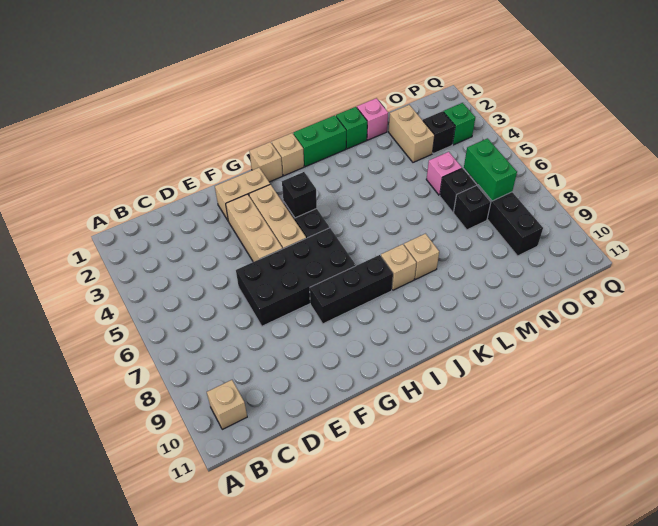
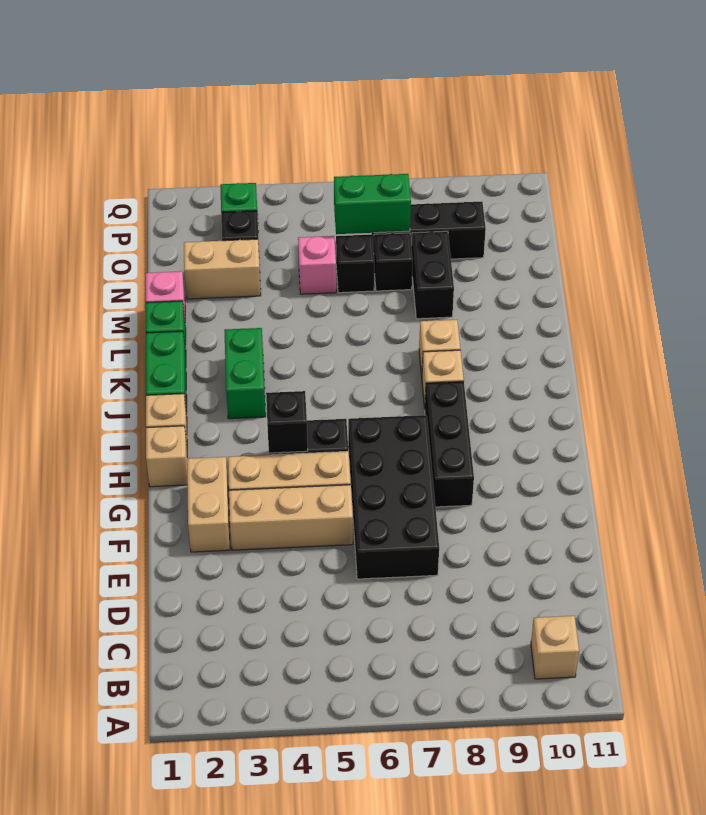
none -> green 1x2 brick [224,328,266,419]
none -> black 1x2 brick [412,231,454,319]

